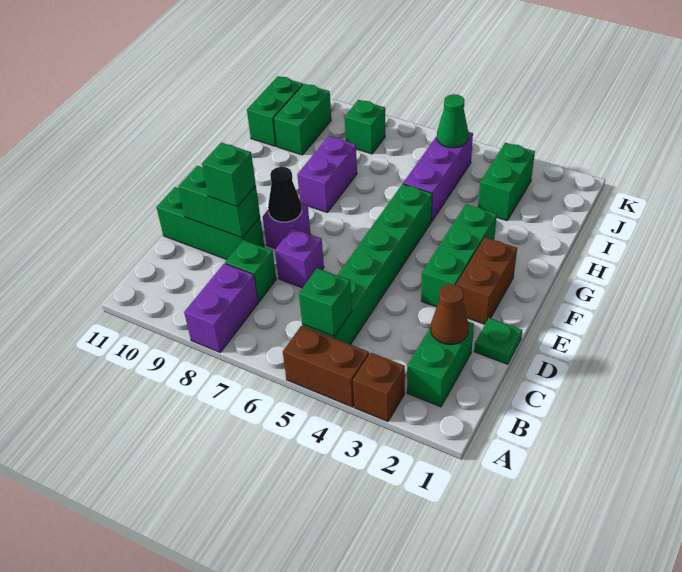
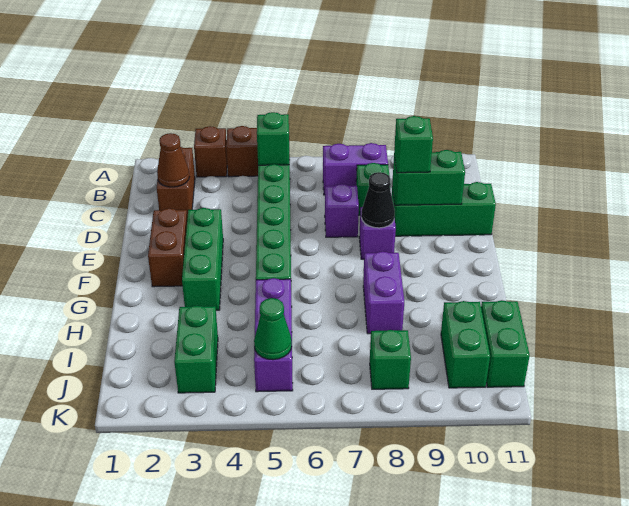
purple 1x2 brick [184,263,258,352] -> purple 1x2 brick turned to [323,143,388,195]
green 1x2 brick [407,322,474,407] -> brown 1x2 brick [157,147,195,217]
green 1x1 plate [474,318,522,364] -> none

